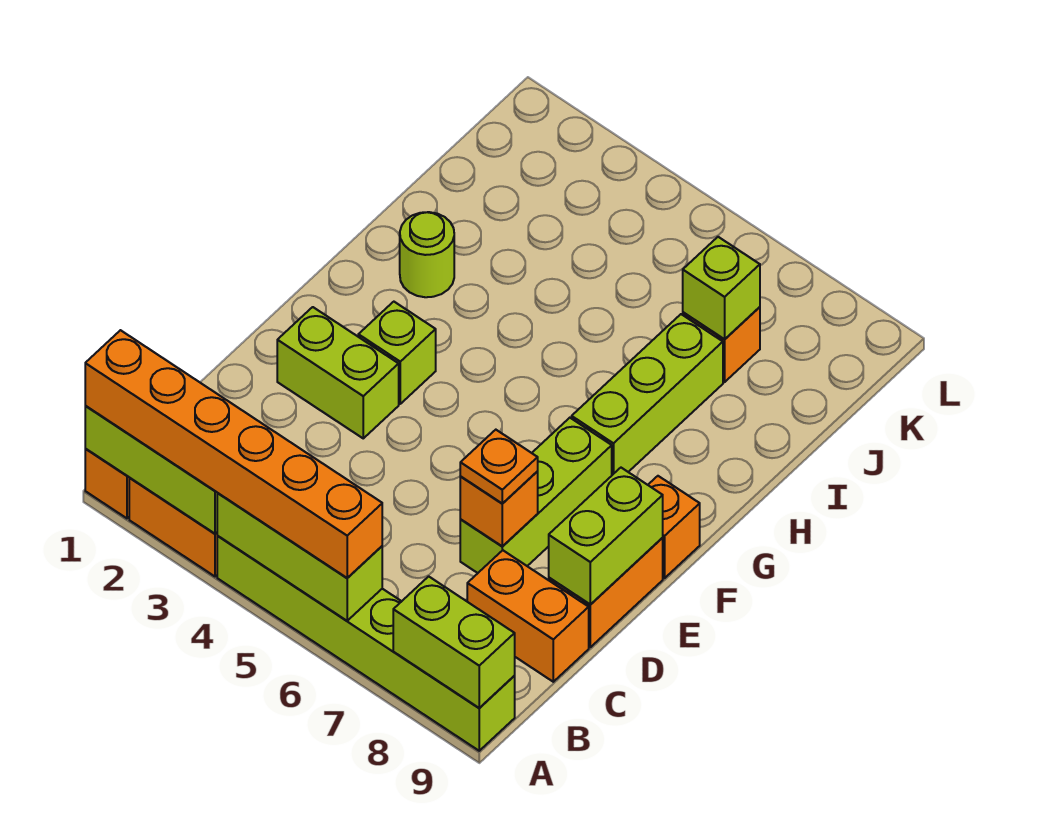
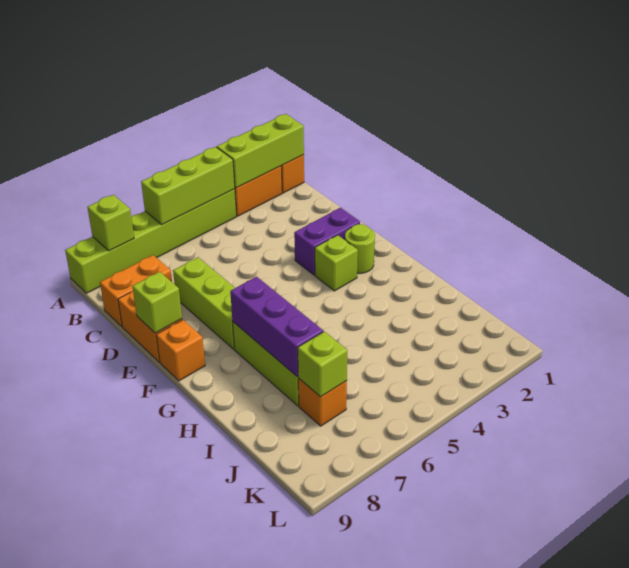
orange 1x6 brick [85,330,382,578] -> none
lime 1x2 brick [393,576,515,708] -> lime 1x1 brick [87,195,134,251]
orange 1x1 brick [460,472,538,546] -> none
orange 1x1 plate [460,430,538,504] -> none
lime 1x2 brick [549,468,663,605] -> lime 1x1 brick [132,272,182,333]
lime 1x2 brick [277,307,399,438] -> purple 1x2 brick [294,208,360,275]
none -> purple 1x3 brick [230,277,323,377]
lime 1x1 round brick [400,212,454,297] -> lime 1x1 round brick moved to [345,224,375,273]

